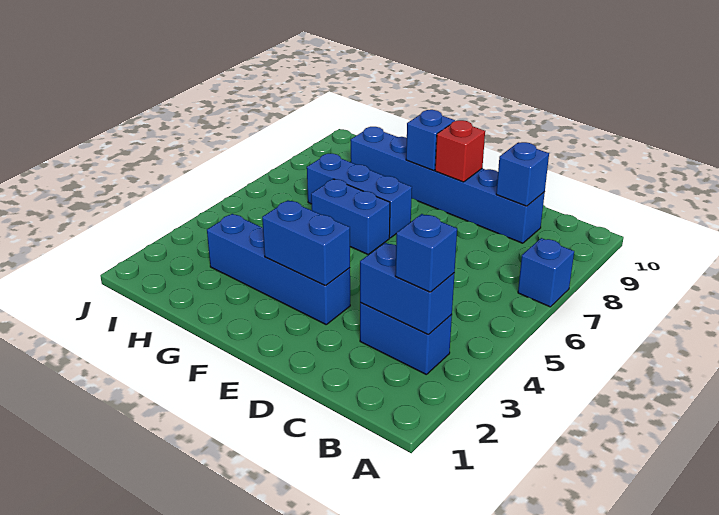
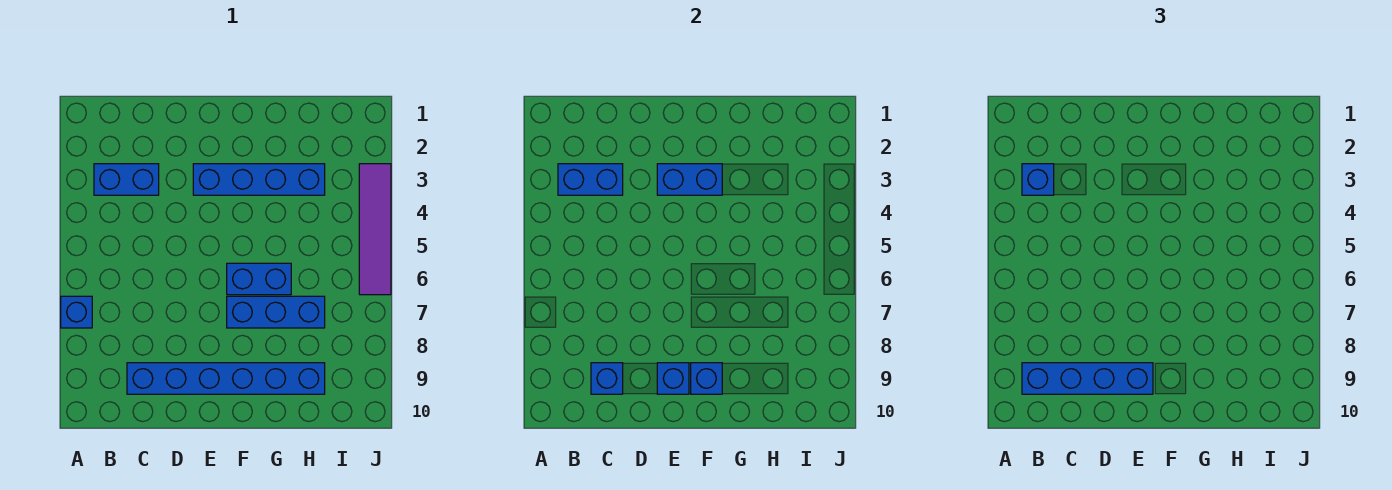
none -> blue 1x4 brick [1022,363,1153,394]
red 1x1 brick [435,120,485,182] -> blue 1x1 brick [657,363,689,394]
none -> purple 1x4 tile [359,164,391,295]

